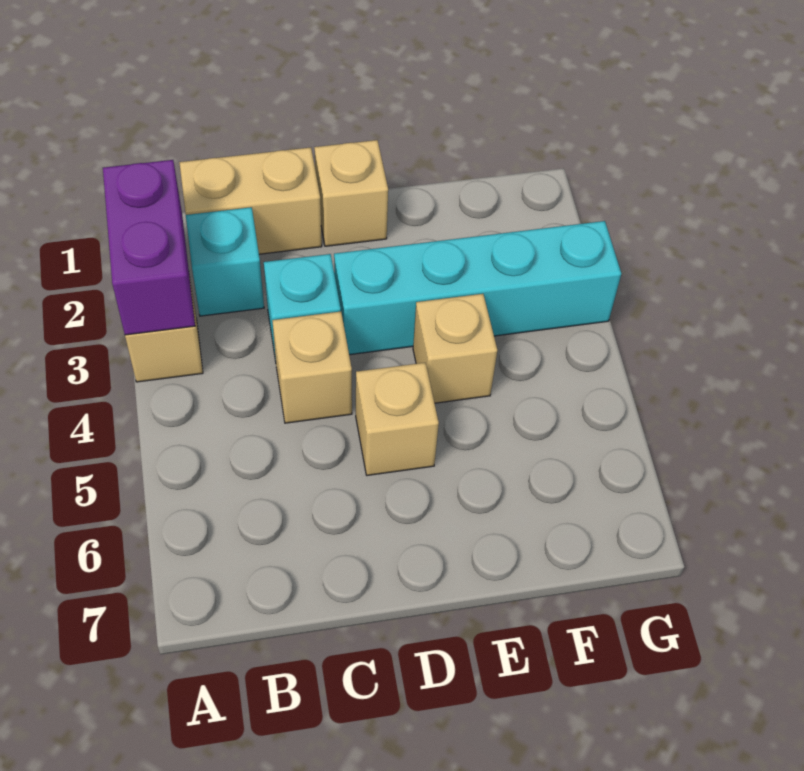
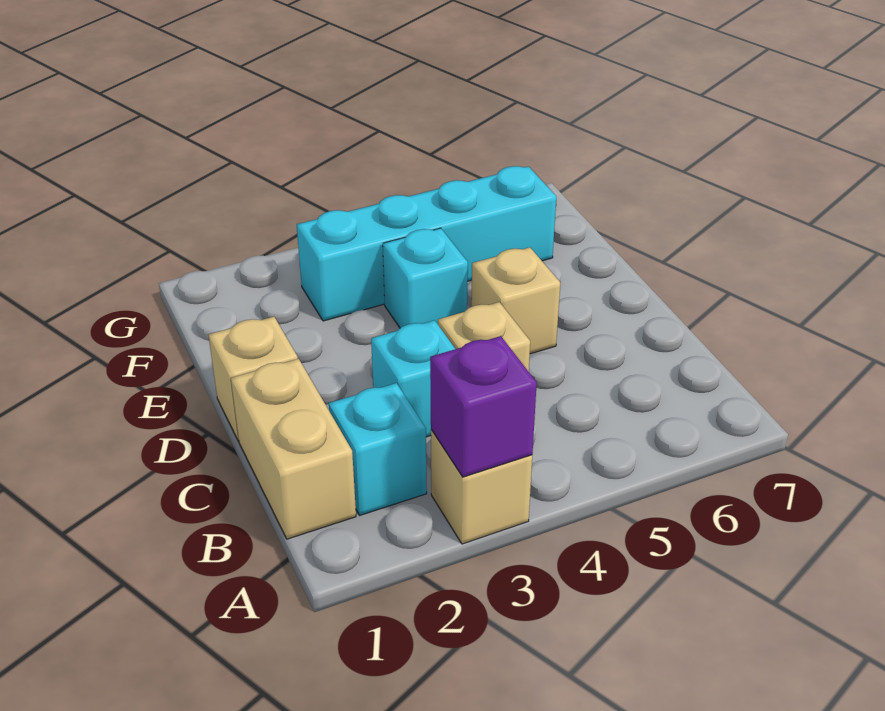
purple 1x2 brick [103,160,195,335] -> purple 1x1 brick [430,336,537,477]
cyan 1x4 brick [334,221,621,355] -> cyan 1x4 brick turned to [297,166,556,321]
tan 1x1 brick [413,294,497,403] -> cyan 1x1 brick [383,228,468,328]

